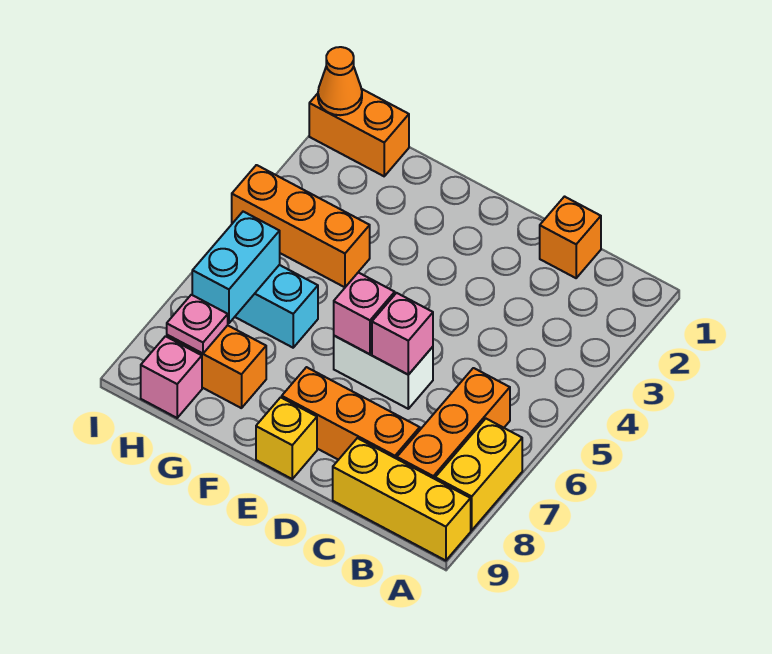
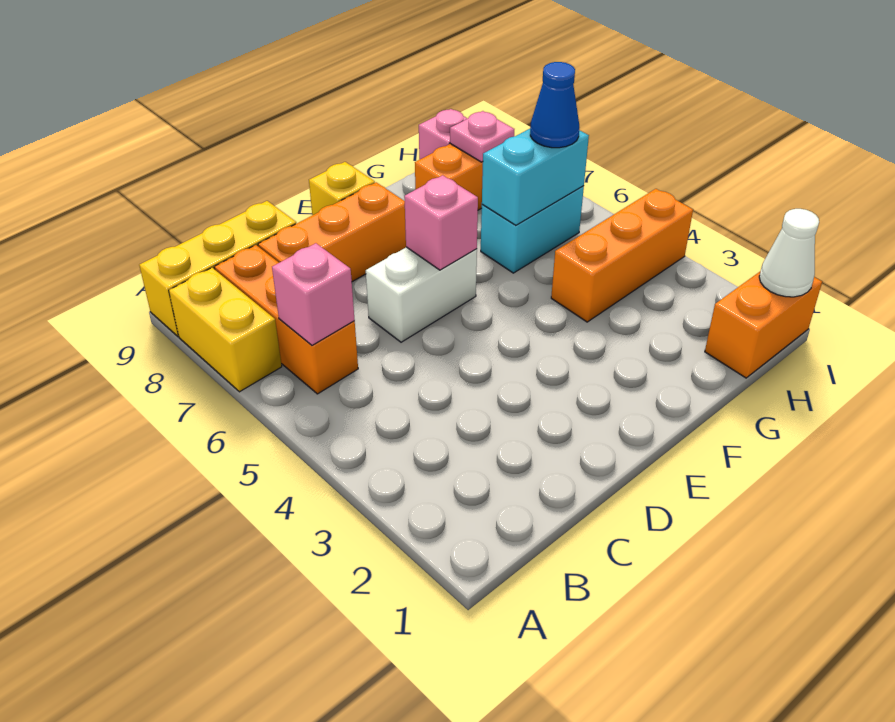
orange 1x1 brick [540,197,601,278] -> none
pink 1x1 brick [372,293,433,375] -> pink 1x1 brick moved to [272,243,355,345]
cyan 1x2 brick [192,212,280,323] -> cyan 1x2 brick turned to [482,129,589,225]
none -> blue 1x1 cone [530,62,579,148]
orange 1x1 cone [318,47,362,115] -> white 1x1 cone [759,209,819,297]

